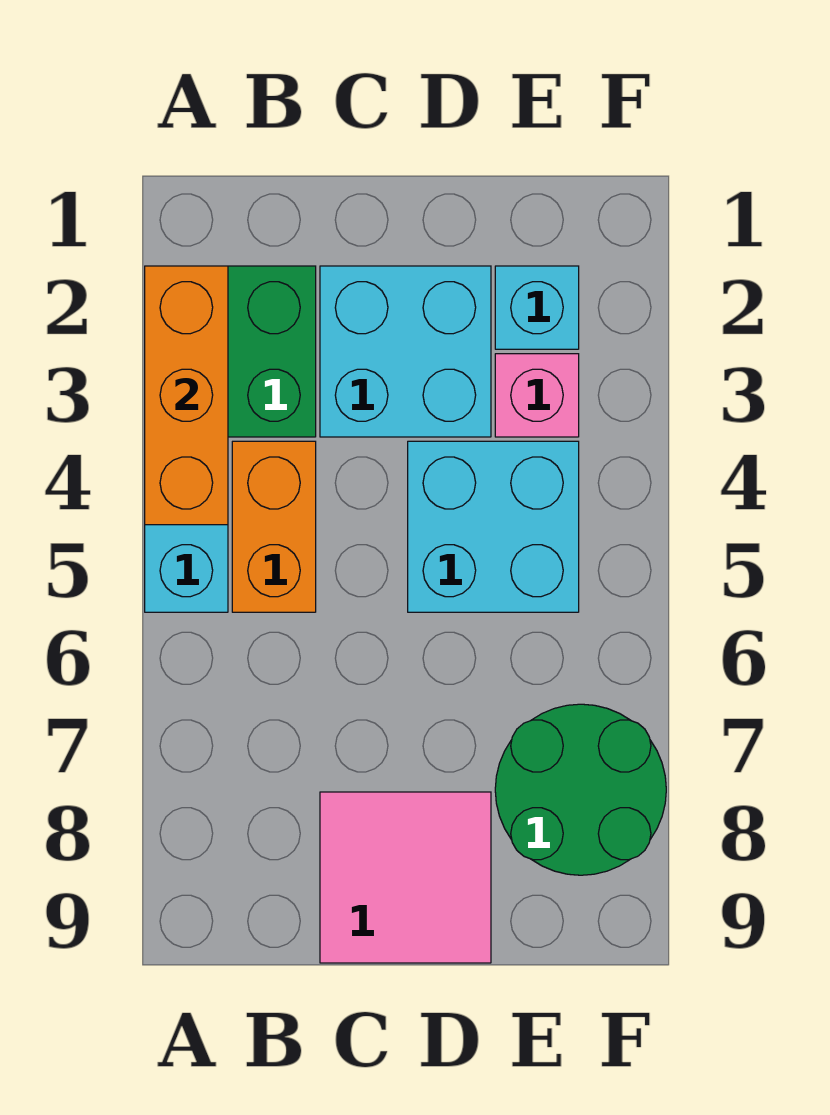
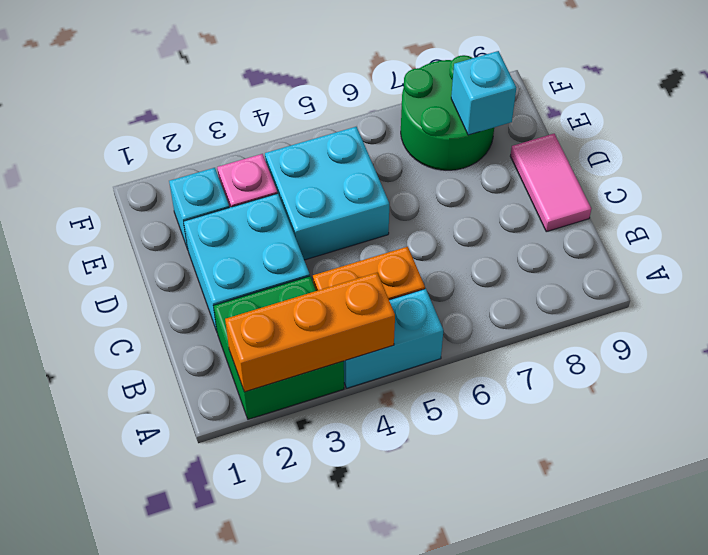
pink 2x2 tile [320,792,491,963] -> pink 1x2 tile [510,134,591,232]
none -> cyan 1x1 brick [451,51,516,135]

